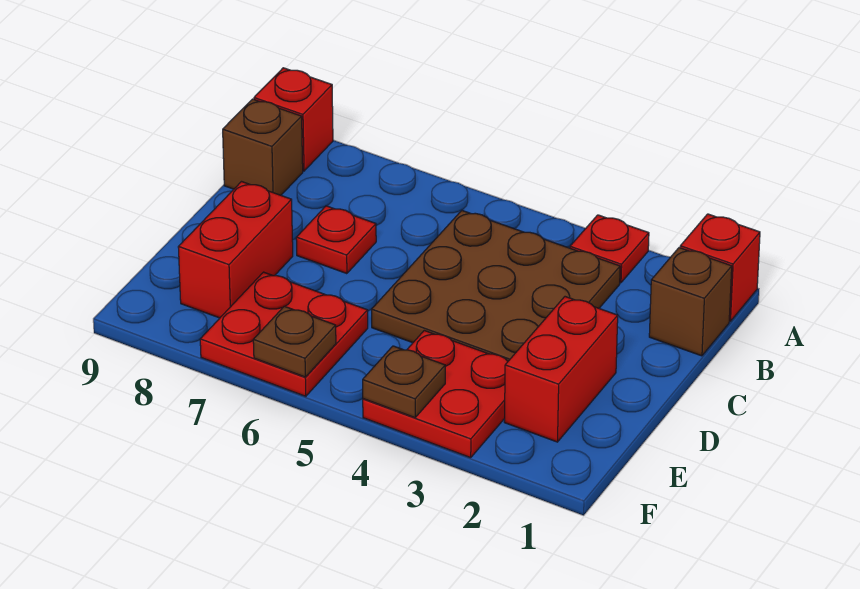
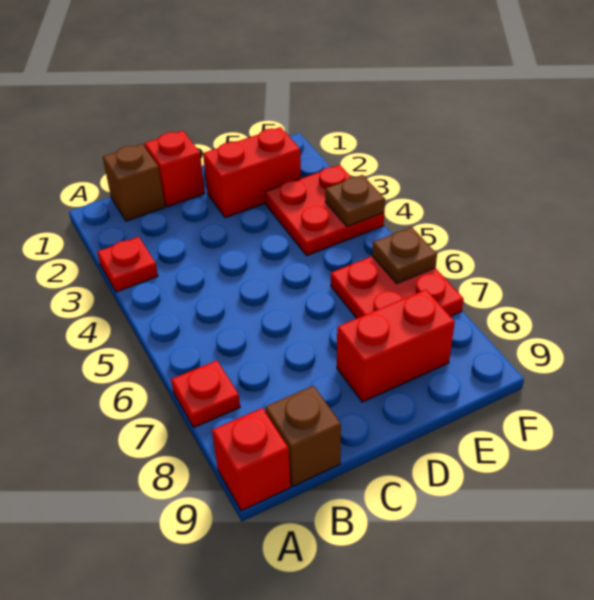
red 1x1 brick [680,214,760,321] -> red 1x1 brick moved to [144,131,205,207]
brown 3x3 plate [372,211,620,361] -> none
red 1x1 plate [296,206,376,274] -> red 1x1 plate moved to [171,360,240,427]

